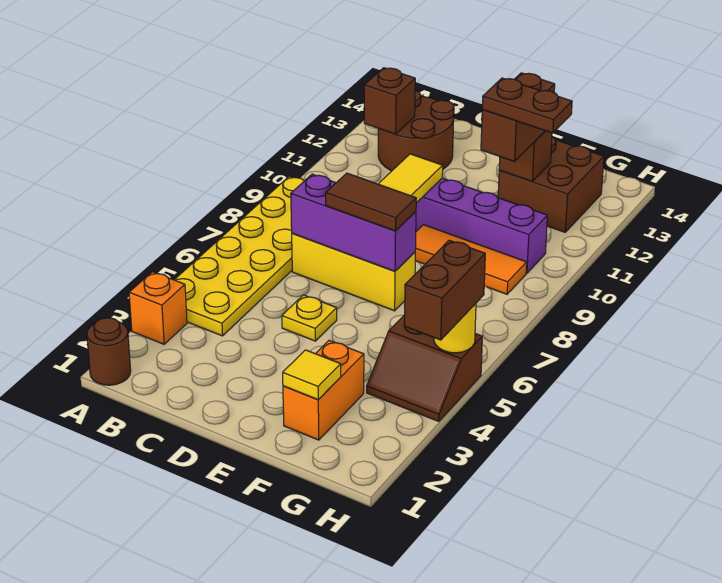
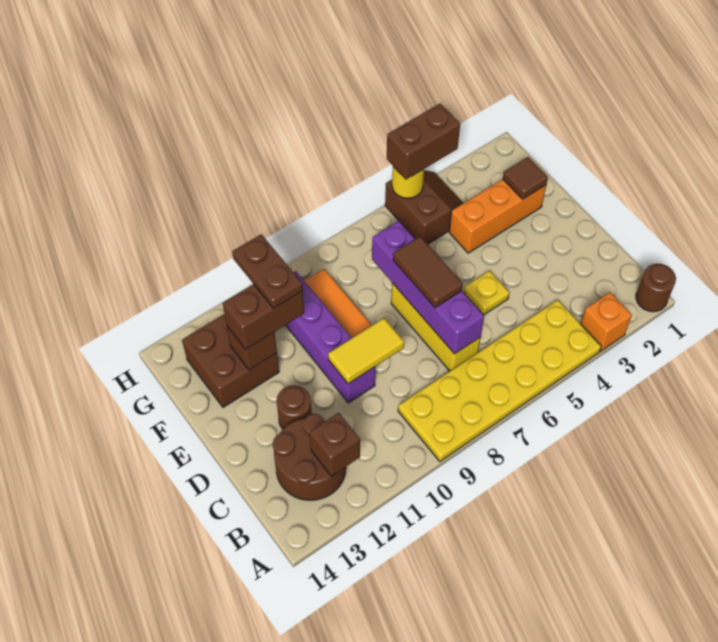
purple 1x3 brick [291,174,416,271] -> purple 1x4 brick [372,221,484,354]
none -> brown 1x1 round brick [276,385,312,429]
orange 1x2 brick [283,340,364,440] -> orange 1x3 brick [449,179,546,253]
yellow 1x1 tile [283,350,341,400] -> brown 1x1 tile [503,157,548,199]

